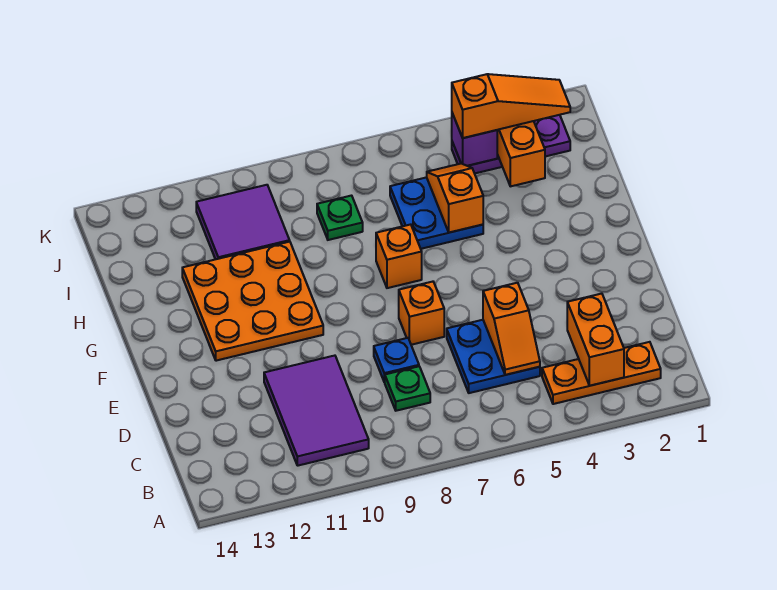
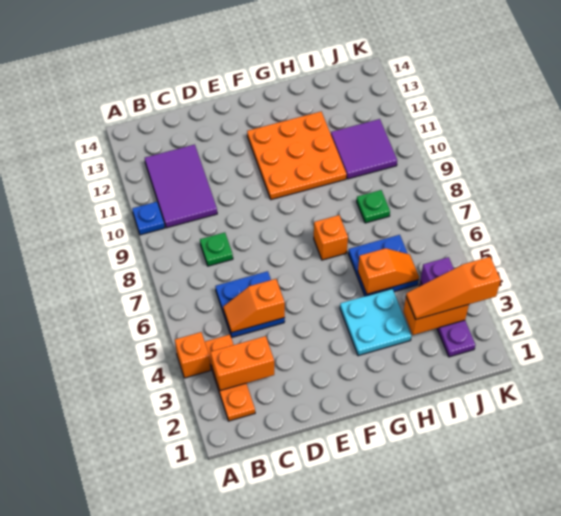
purple 2x3 tile [264,356,369,466] -> purple 2x3 tile turned to [145,145,217,228]
blue 1x1 plate [374,338,419,382] -> blue 1x1 plate moved to [132,202,165,235]
orange 1x1 brick [399,282,444,345] -> orange 1x1 brick moved to [175,332,211,378]
none -> cyan 2x2 plate [340,289,411,356]
orange 1x3 slope [452,74,570,138] -> orange 1x3 slope turned to [406,257,501,319]

